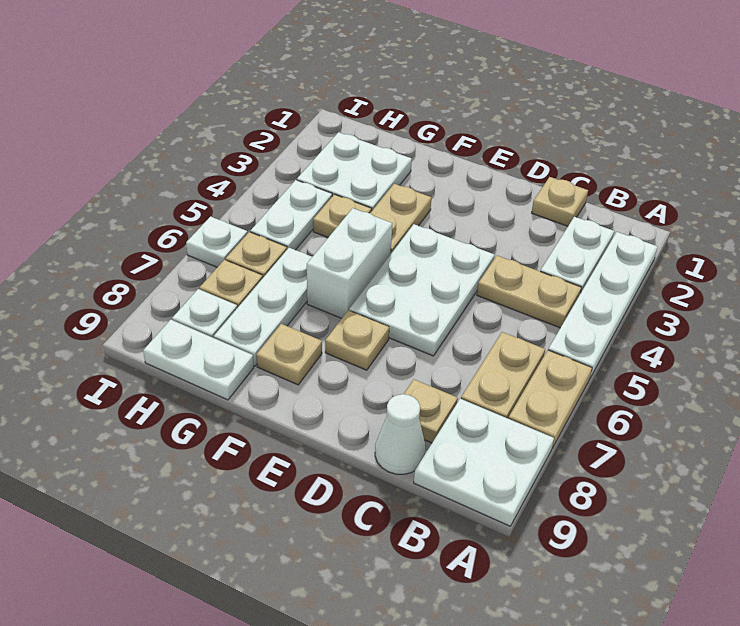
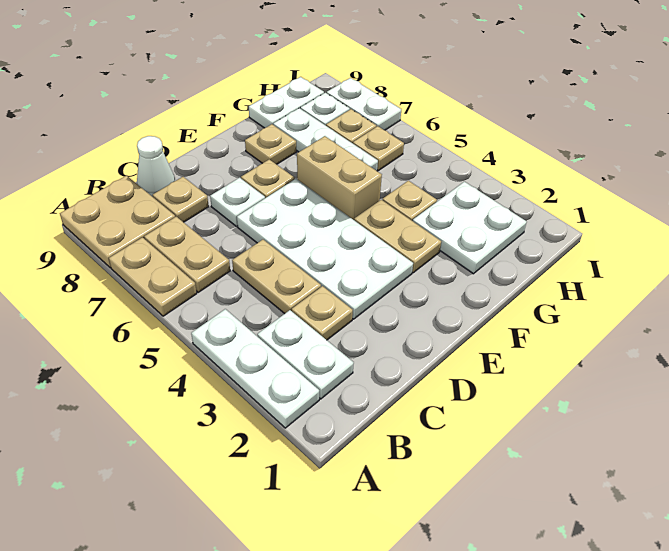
white 1x4 plate [548,232,658,378] -> white 1x3 plate [191,309,319,428]
white 2x2 plate [414,399,554,526] -> tan 2x2 plate [60,176,175,268]
tan 1x2 plate [477,256,582,328] -> tan 1x2 plate turned to [232,240,321,314]
tan 1x1 plate [532,177,588,226] -> tan 1x1 plate moved to [292,286,353,340]
white 2x3 plate [349,224,495,356] -> white 2x4 plate [237,179,413,319]
white 1x2 brick [307,208,392,318] -> tan 1x2 brick [297,136,382,220]
white 1x2 plate [250,180,332,250] -> white 1x2 plate moved to [327,78,401,130]
white 1x1 plate [186,217,247,267] -> white 1x1 plate moved to [210,178,265,226]

